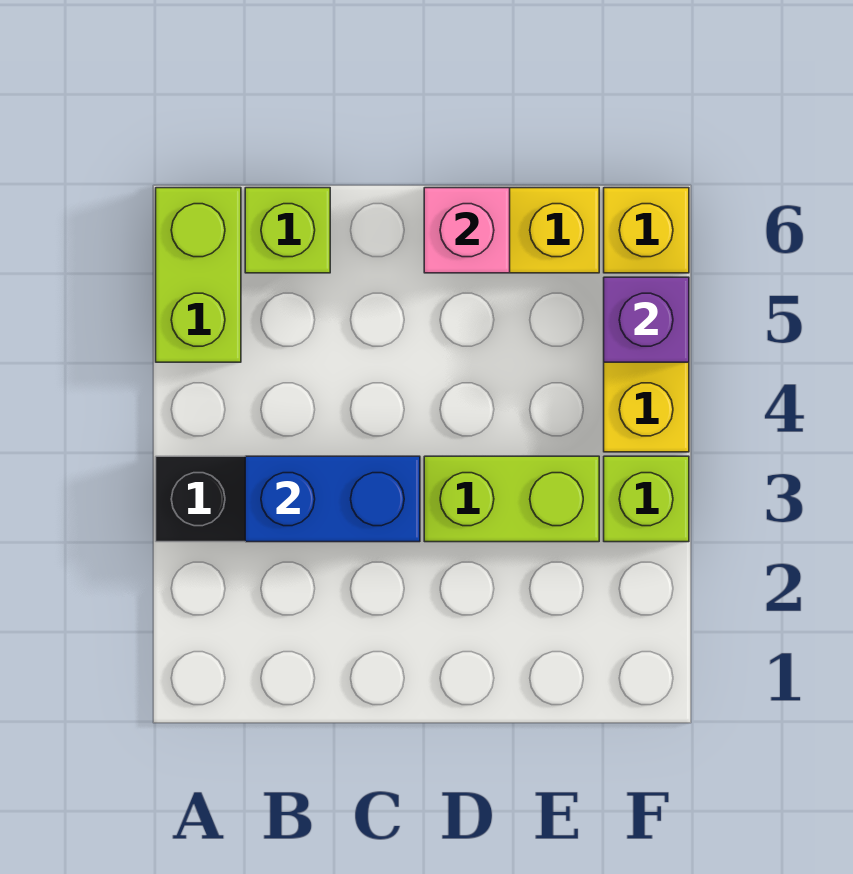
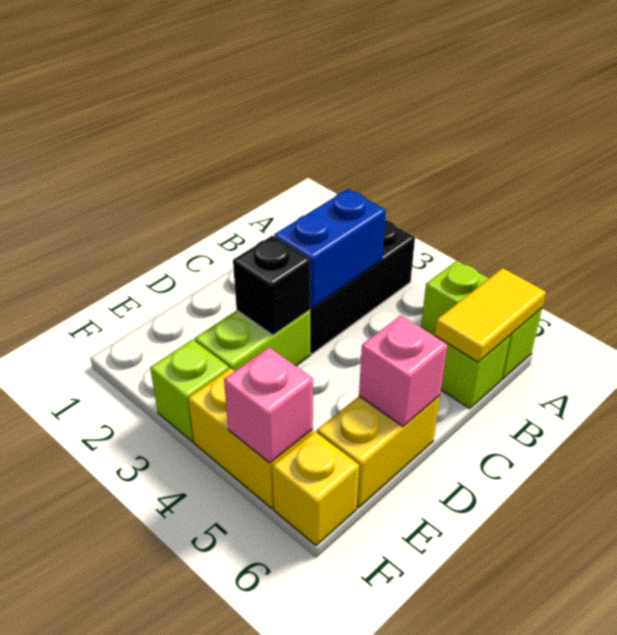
none -> yellow 1x2 tile [435,268,546,362]
none -> black 1x1 brick [233,236,310,335]
purple 1x1 brick [604,277,689,362] -> pink 1x1 brick [224,347,313,463]

